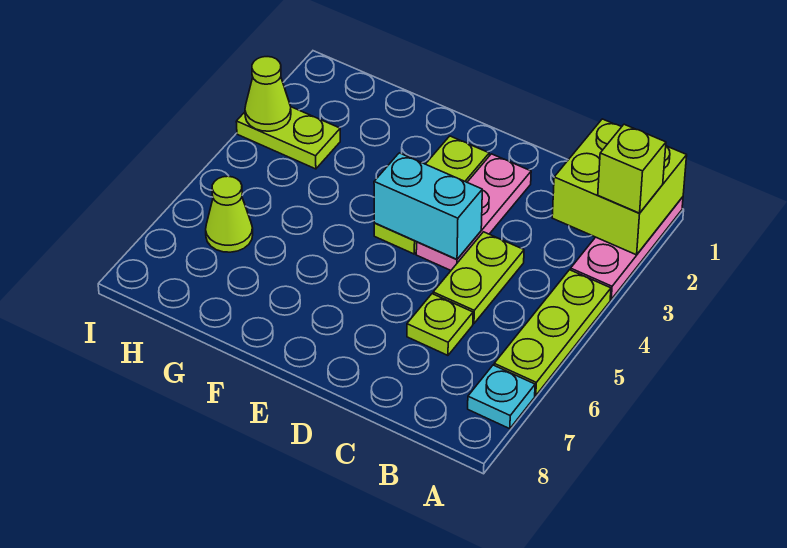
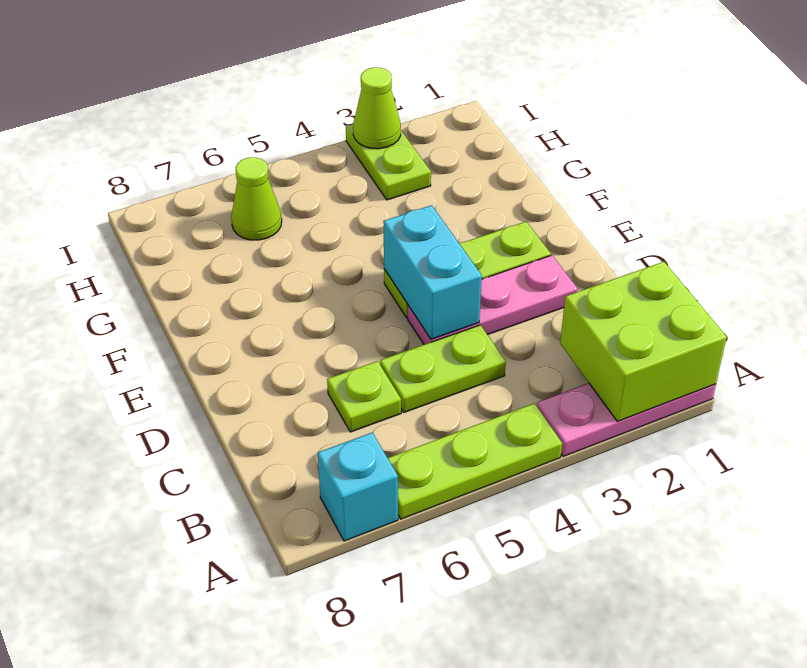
lime 1x1 brick [598,124,666,213] -> none
cyan 1x1 plate [468,365,535,429] -> cyan 1x1 brick [318,433,398,541]

